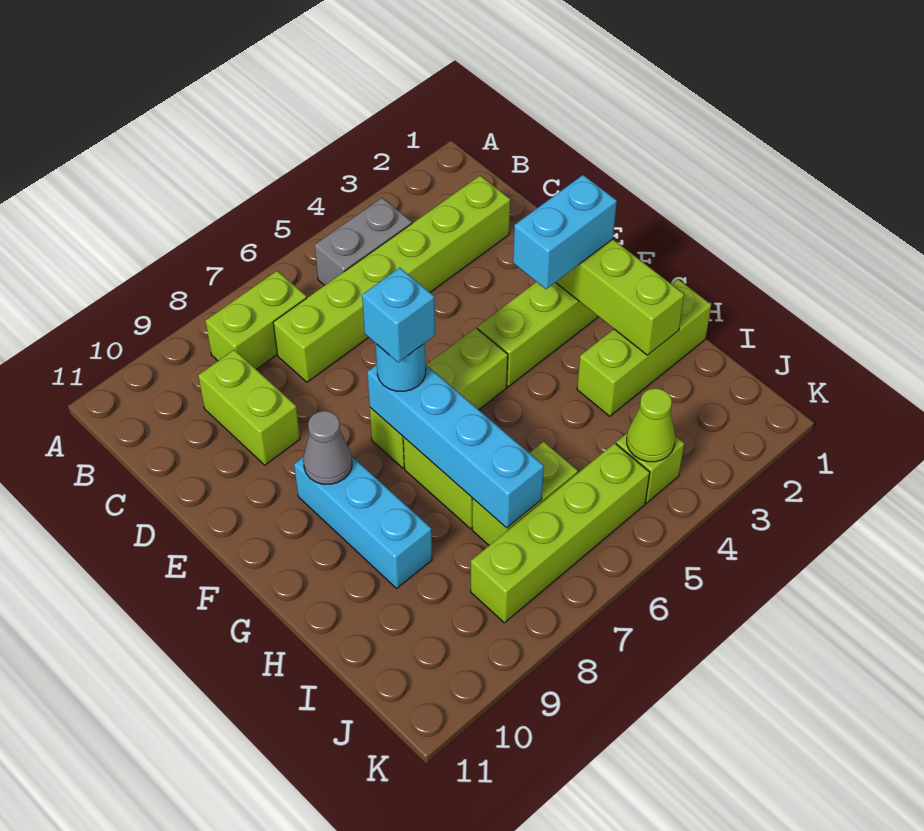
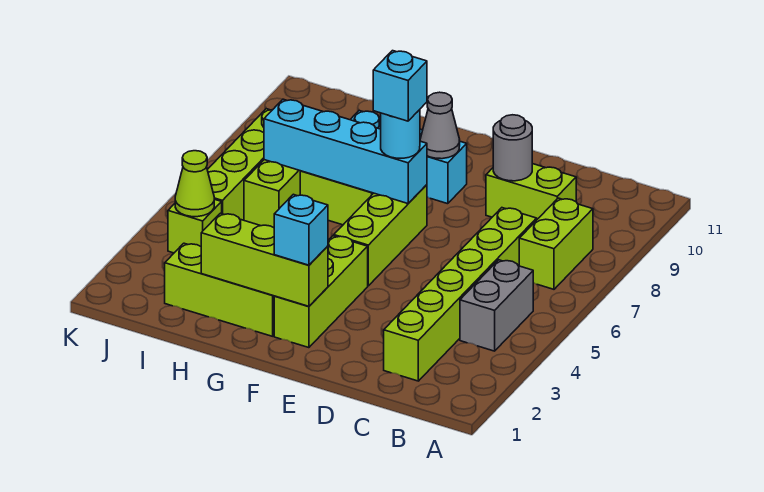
none -> grey 1x1 round brick [493,115,532,181]
cyan 1x2 brick [513,175,617,289] -> cyan 1x1 brick [274,194,328,265]
lime 1x3 brick [577,279,711,416] -> lime 1x3 brick turned to [165,243,274,336]

